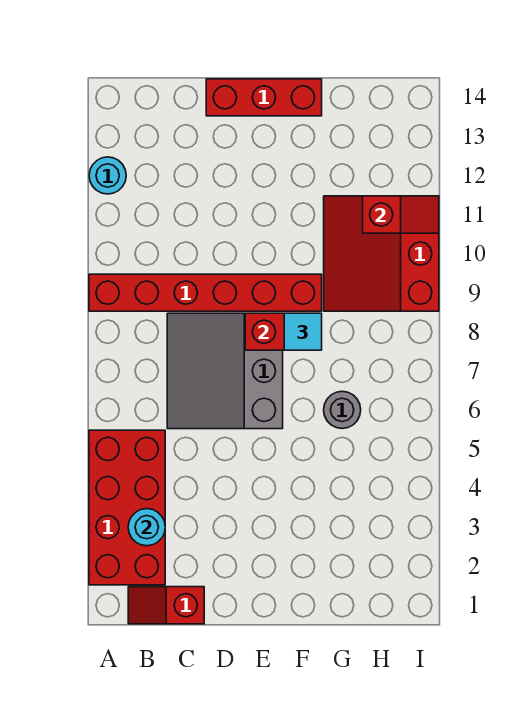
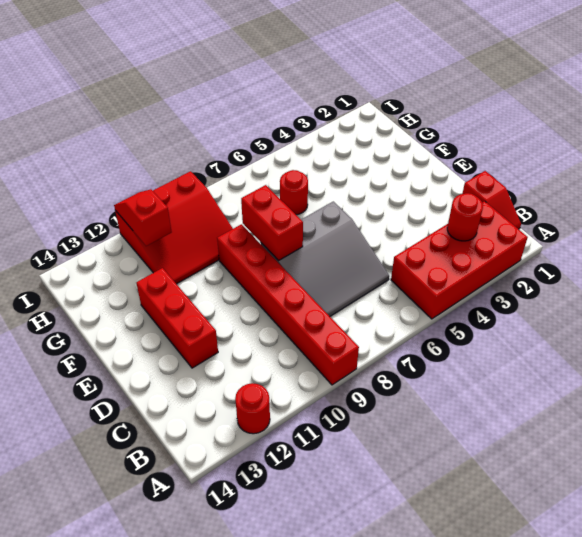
cyan 1x1 round brick [89,157,126,194] -> red 1x1 round brick [235,383,270,434]
cyan 1x1 round brick [128,509,165,546] -> red 1x1 round brick [447,193,483,241]
red 1x3 brick [206,79,322,116] -> red 1x3 brick moved to [136,268,218,368]
cyan 1x1 tile [284,313,322,350] -> none
grey 1x1 round brick [324,391,361,429] -> red 1x1 round brick [280,170,308,215]

